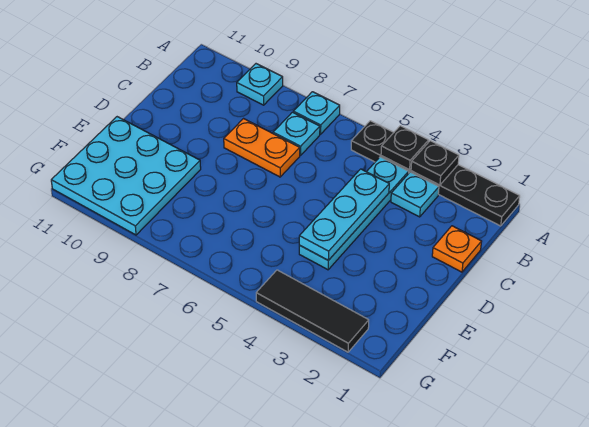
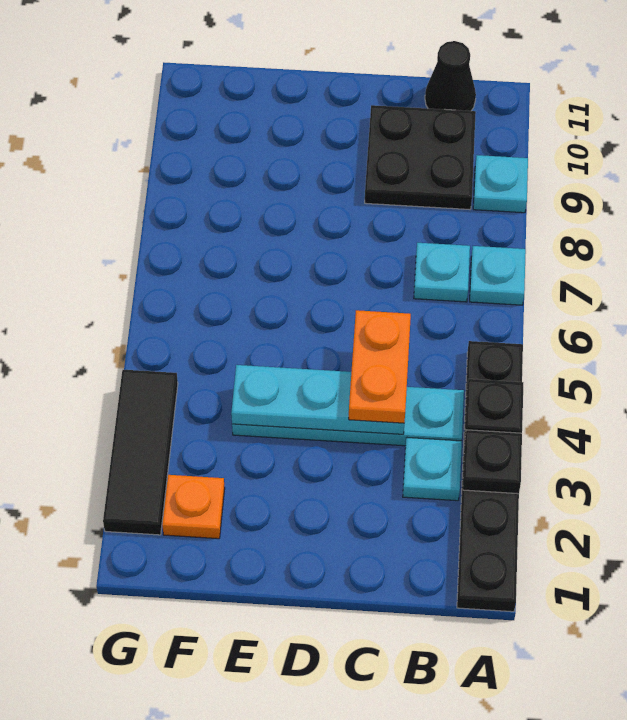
none -> black 2x2 plate [365,105,476,210]
none -> black 1x1 cone [425,41,476,111]
orange 1x1 plate [432,226,482,272] -> orange 1x1 plate moved to [162,475,225,539]
orange 1x2 plate [224,119,300,177] -> orange 1x2 plate moved to [349,310,411,423]
cyan 3x3 plate [51,117,201,235] -> none

